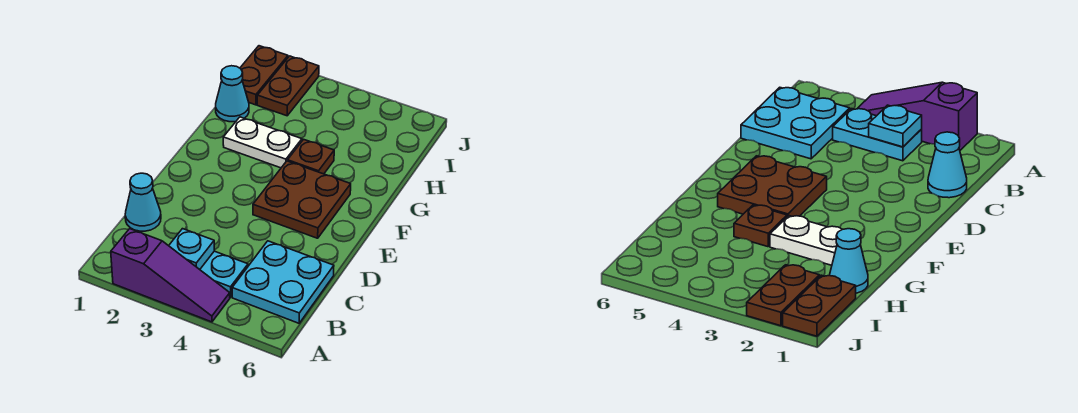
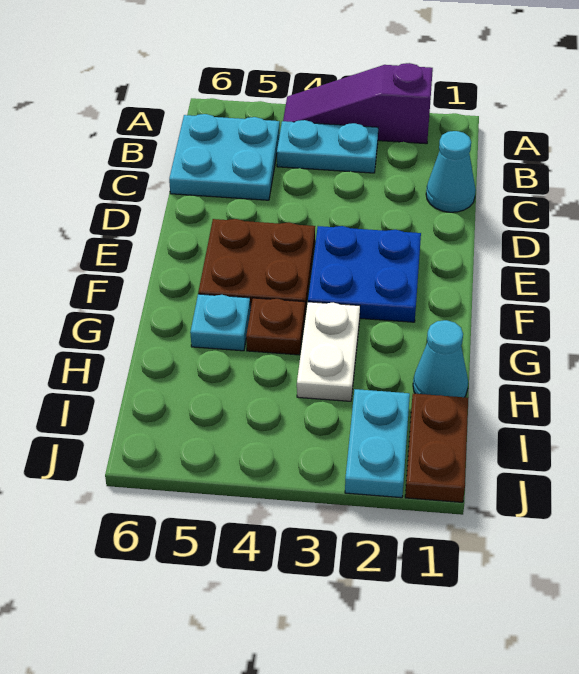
cyan 1x1 plate [169,229,214,269] -> cyan 1x1 plate moved to [190,294,250,351]
none -> blue 2x2 plate [308,226,421,322]
white 1x2 plate [223,117,302,168] -> white 1x2 plate turned to [297,302,360,401]
brown 1x2 plate [257,56,319,116] -> cyan 1x2 plate [345,389,410,498]

